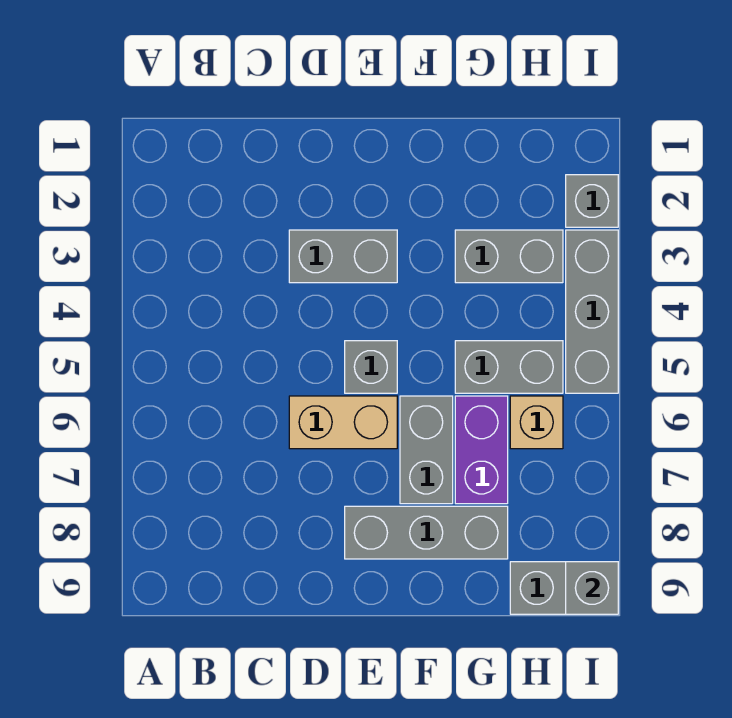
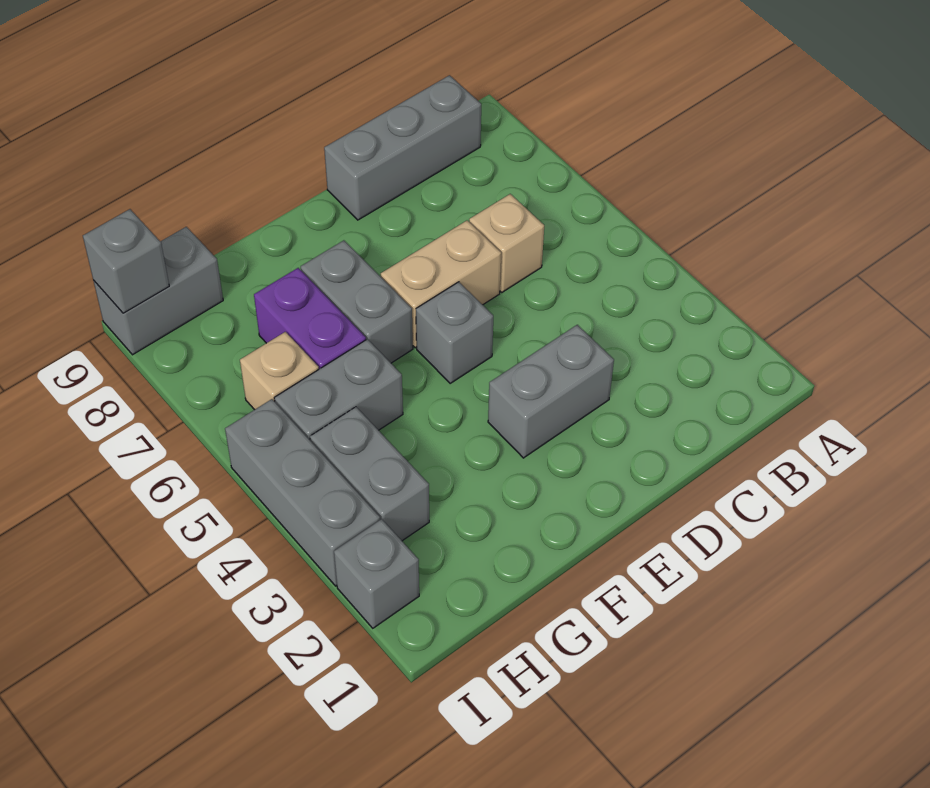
none -> tan 1x1 brick [469,194,544,292]
grey 1x3 brick [345,506,508,559] -> grey 1x3 brick moved to [324,75,481,220]
grey 1x2 brick [455,230,563,283] -> grey 1x2 brick turned to [310,407,429,541]

